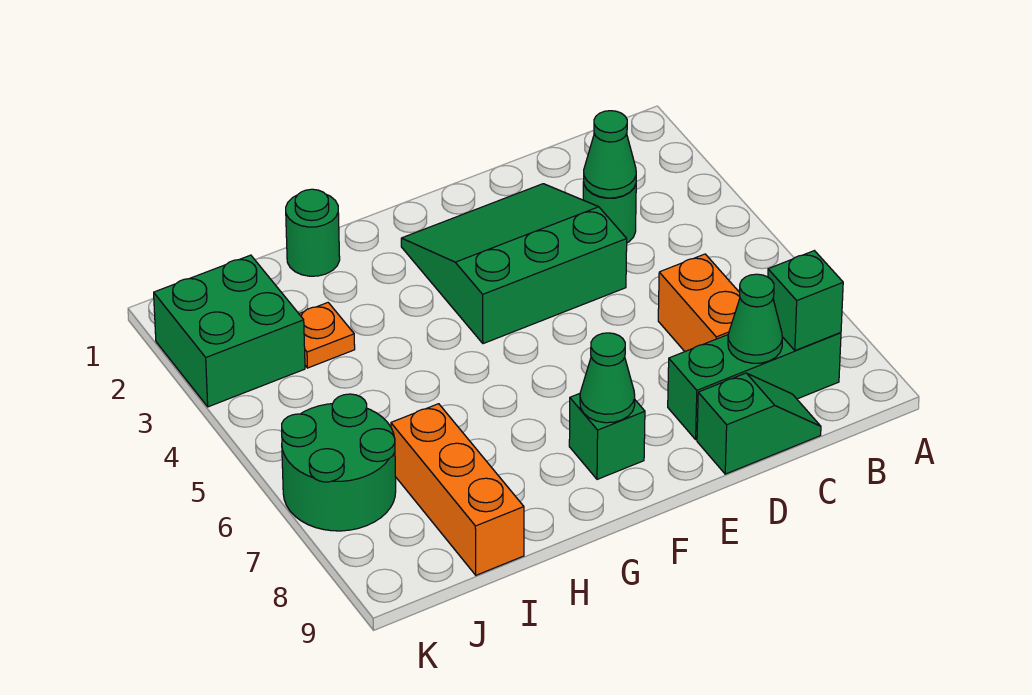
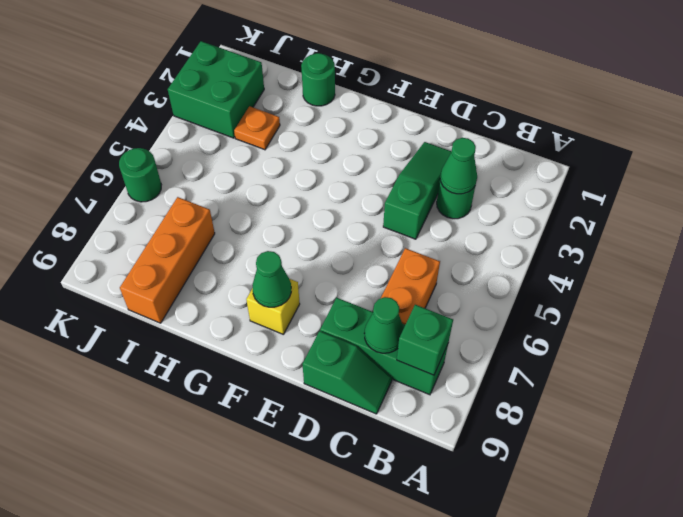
green 3x3 slope [401,184,627,344] -> green 1x3 slope [383,142,452,239]
green 1x1 brick [569,394,645,479] -> yellow 1x1 brick [246,279,300,335]
green 2x2 round brick [282,394,396,531] -> green 1x1 round brick [119,148,161,202]

